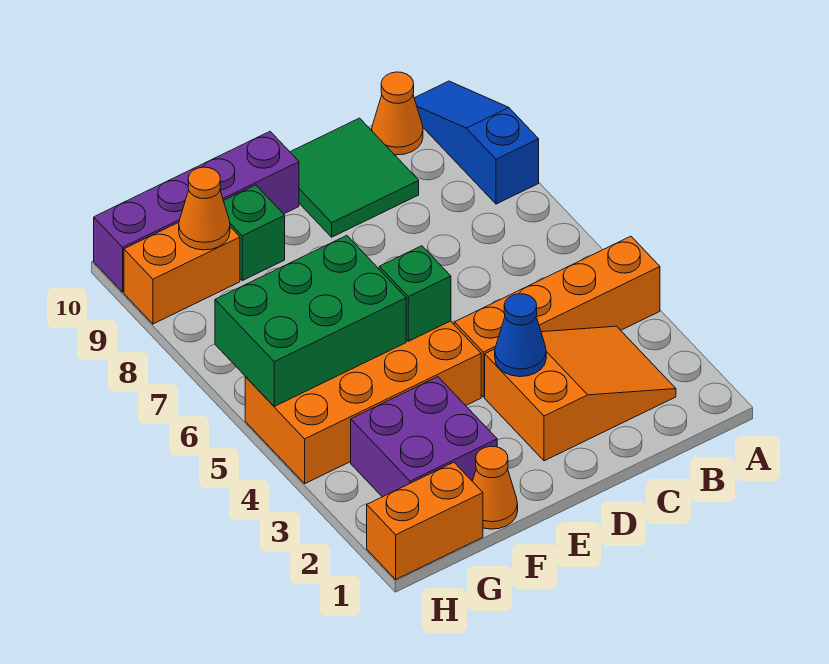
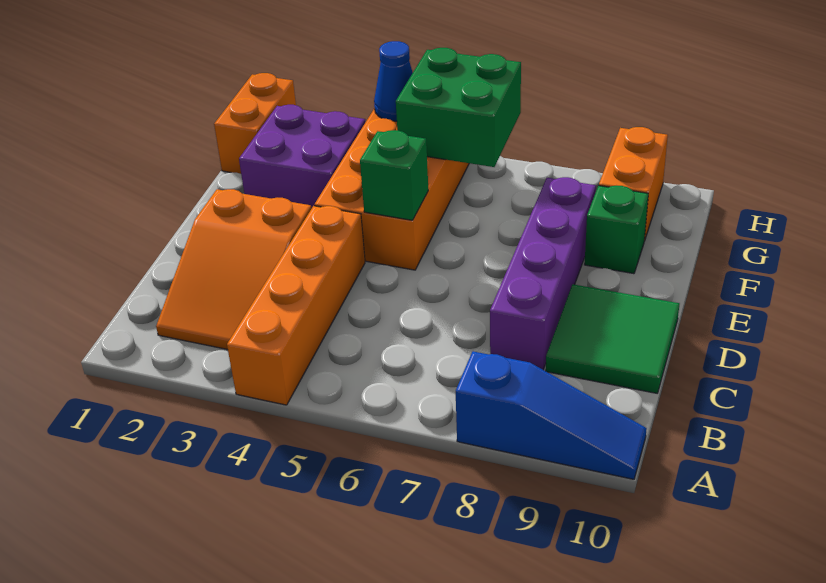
orange 1x1 cone [372,72,423,155] -> none
blue 1x1 cone [495,294,546,377] -> blue 1x1 cone moved to [374,41,413,121]
purple 1x4 brick [94,132,299,292] -> purple 1x4 brick moved to [490,177,596,370]
orange 1x1 cone [472,446,518,529] -> none
green 2x3 brick [215,236,406,406] -> green 2x2 brick [396,48,521,167]
orange 1x1 cone [179,167,230,250] -> none

